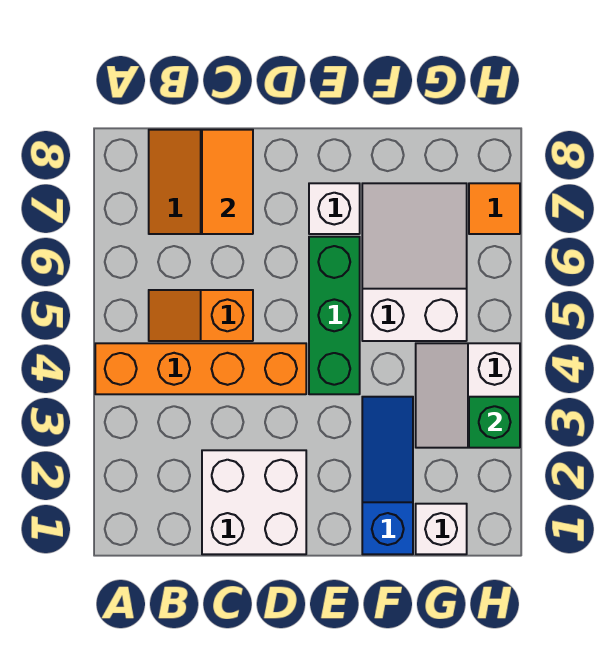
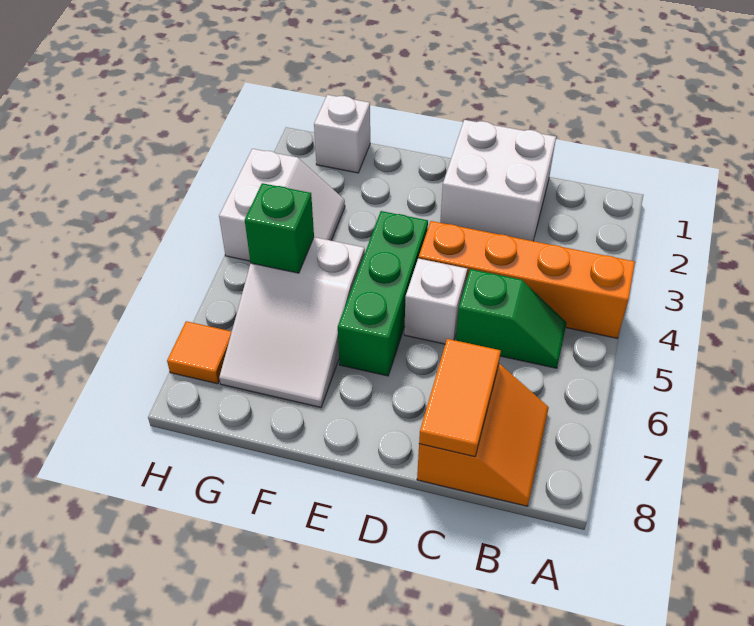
orange 1x2 slope [149,290,253,341] -> green 1x2 slope [456,269,567,368]
white 1x1 brick [309,183,360,234] -> white 1x1 brick moved to [404,258,467,344]
blue 1x3 slope [362,397,413,554] -> none
green 1x1 brick [469,397,520,448] -> green 1x1 brick moved to [245,183,314,273]

